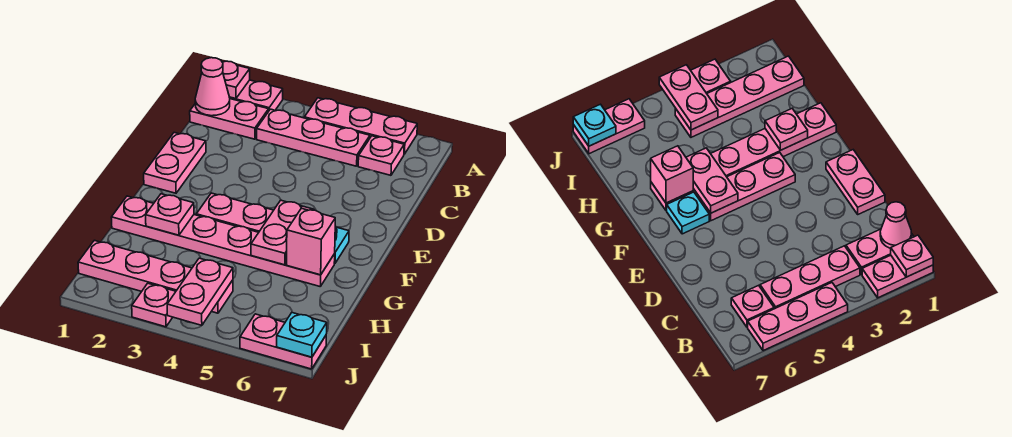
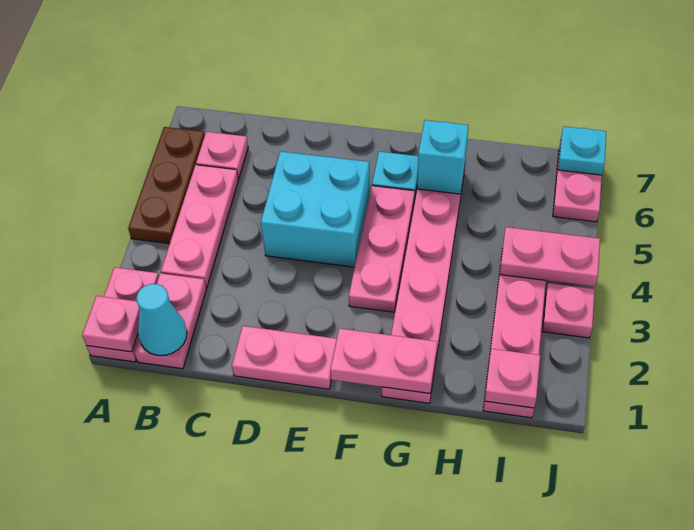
pink 1x3 plate [304,98,417,154] -> brown 1x3 plate [128,127,205,244]
pink 1x1 cone [195,58,230,116] -> cyan 1x1 cone [136,284,187,355]
none -> cyan 2x2 brick [261,151,370,267]
pink 1x2 plate [251,200,314,265] -> pink 1x2 plate moved to [330,328,437,393]
pink 1x1 plate [146,194,194,235] -> pink 1x1 plate moved to [485,349,540,408]
pink 1x1 brick [287,208,335,275] -> cyan 1x1 brick [417,120,469,194]

